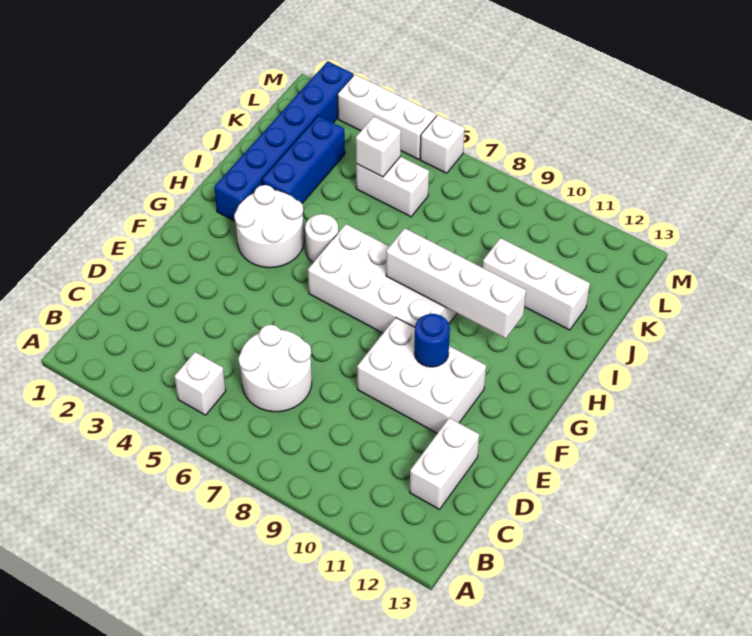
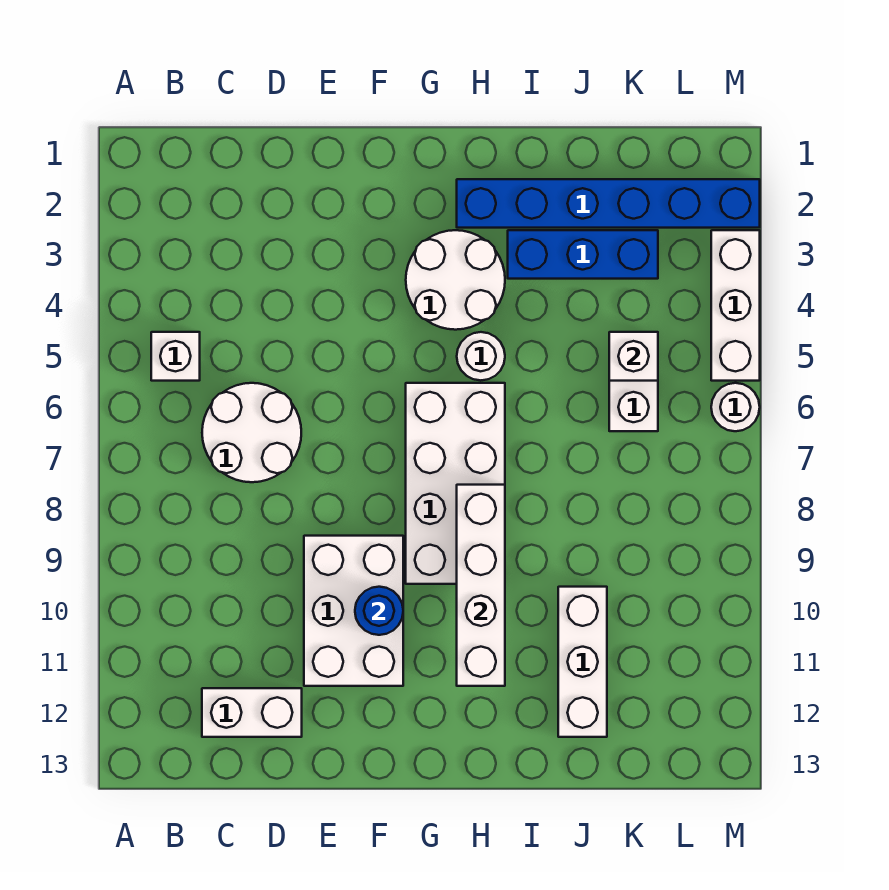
white 1x1 brick [420,115,465,173] -> white 1x1 round brick [711,383,760,431]

